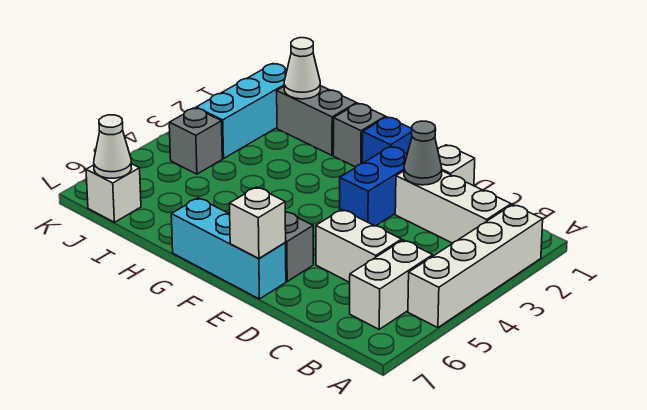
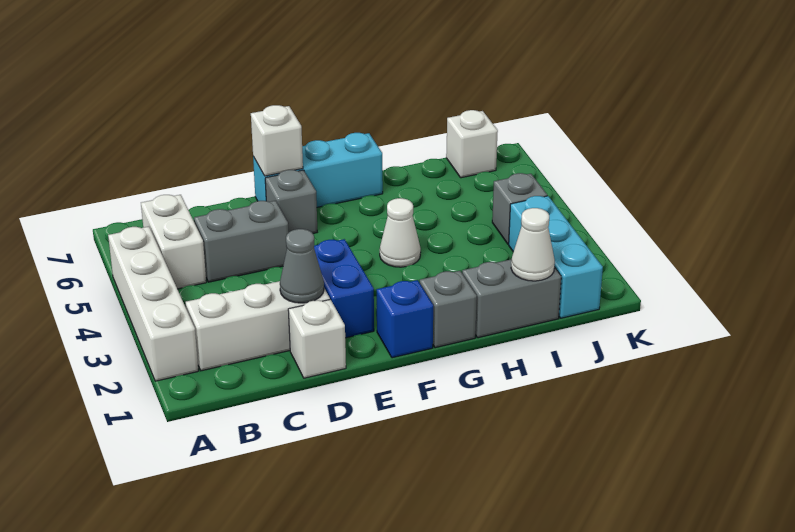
white 1x2 brick [316,210,402,282] -> grey 1x2 brick [194,201,289,282]
white 1x1 cone [94,115,132,178] -> white 1x1 cone moved to [380,198,421,267]

